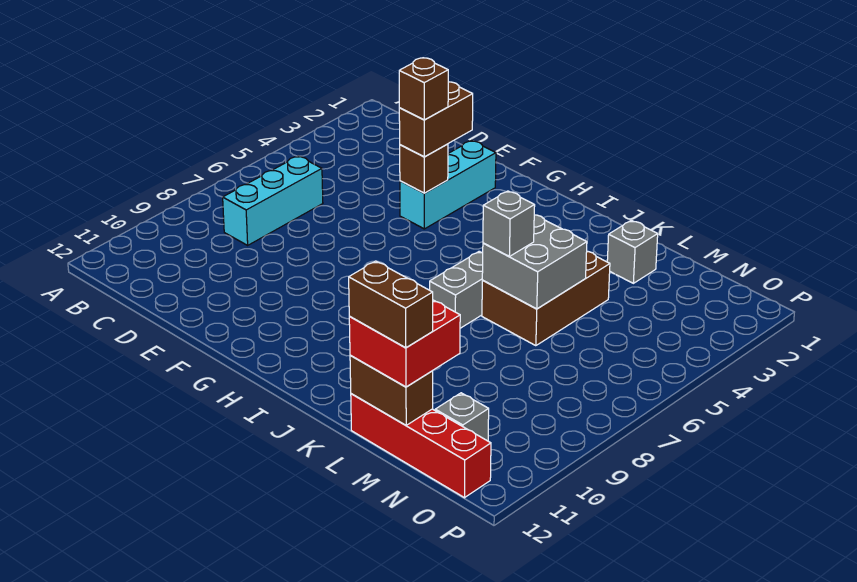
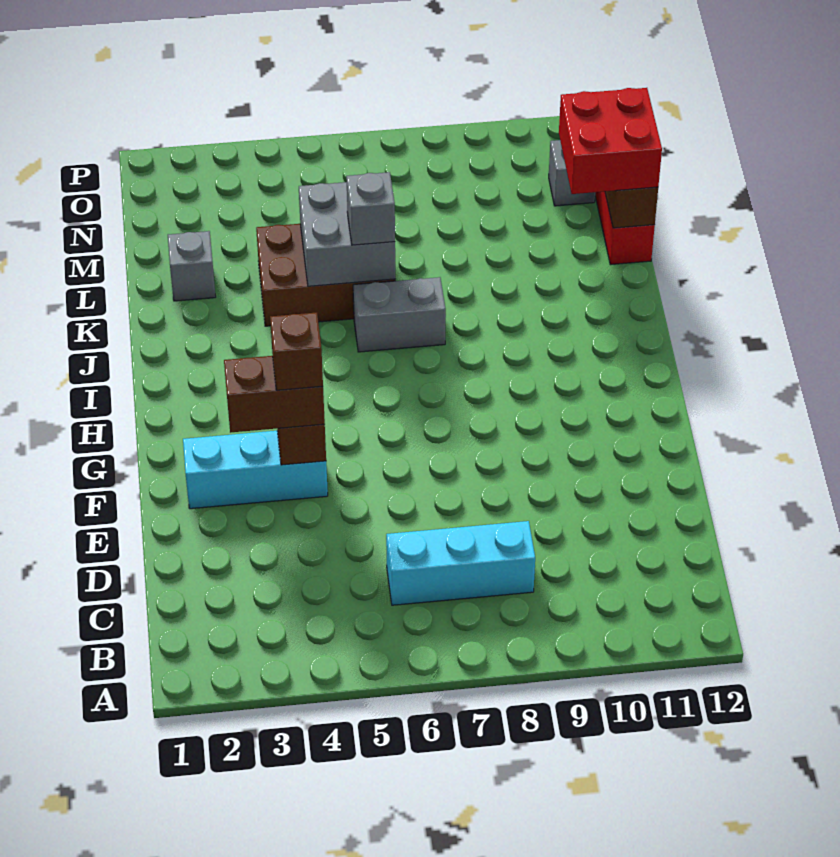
brown 1x2 brick [349,261,433,348] -> none

